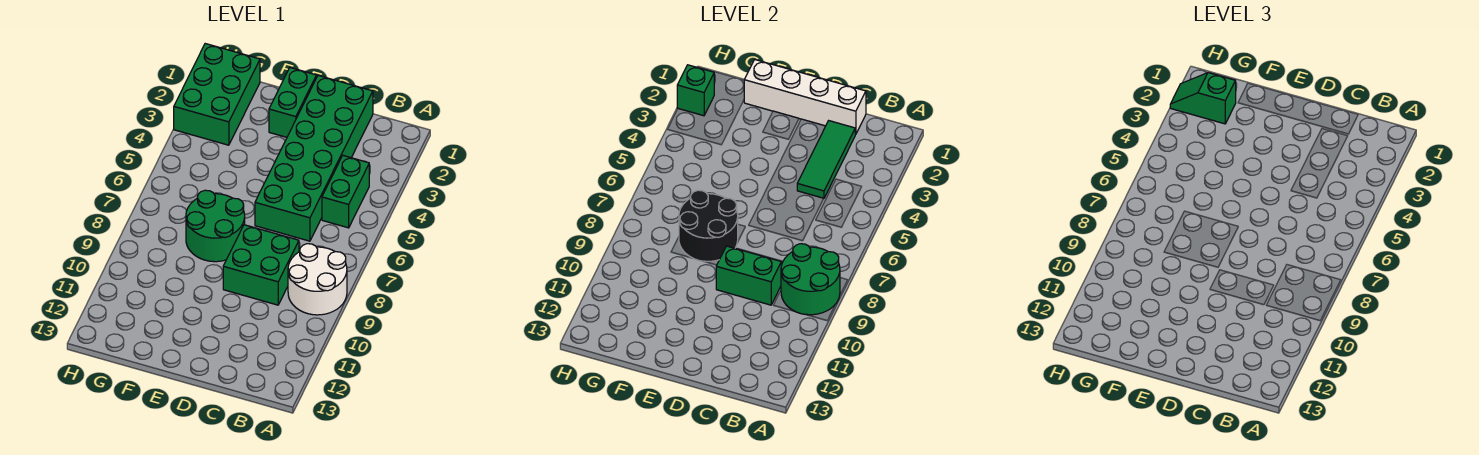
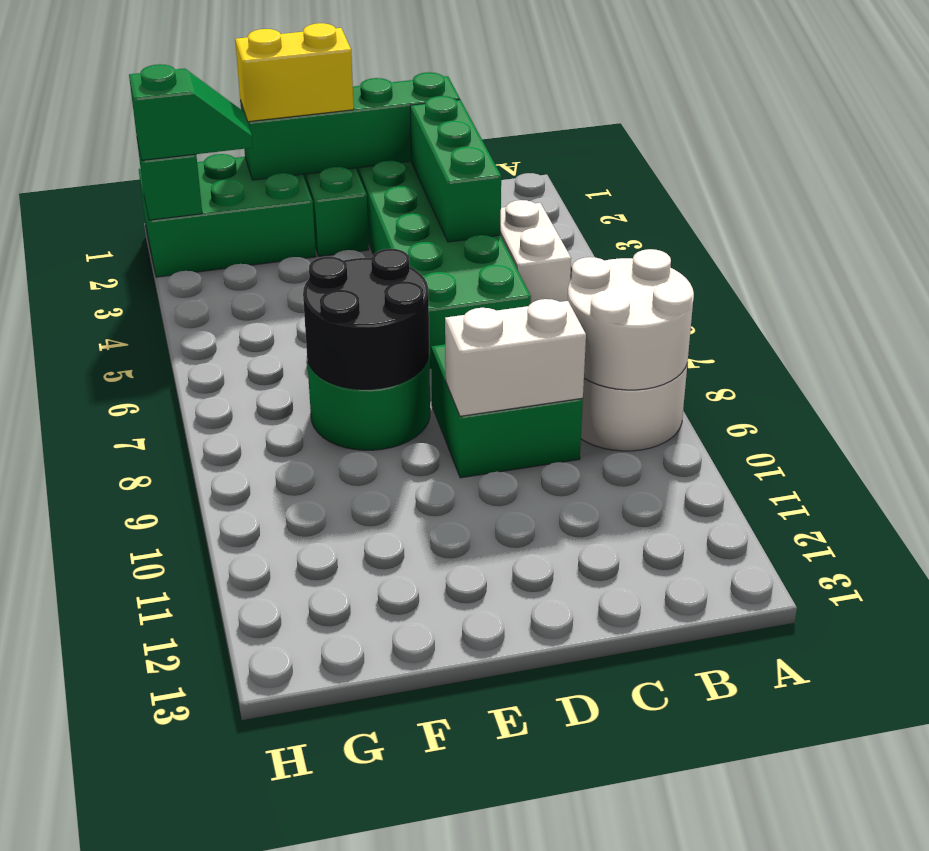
green 2x2 round brick [781,244,840,315] -> white 2x2 round brick [568,249,694,390]
green 1x2 brick [322,156,369,228] -> white 1x2 brick [500,200,571,303]
white 1x4 brick [744,60,866,135] -> green 1x4 brick [240,72,460,180]
green 1x3 tile [797,121,855,199] -> green 1x3 brick [410,96,501,242]
green 1x2 brick [716,246,781,305] -> white 1x2 brick [445,299,586,416]
none -> yellow 1x2 brick [235,23,354,122]
green 2x3 brick [174,44,260,145] -> green 2x3 brick turned to [139,154,316,277]
green 1x2 slope [1170,73,1236,124] -> green 1x2 slope turned to [129,64,253,160]

